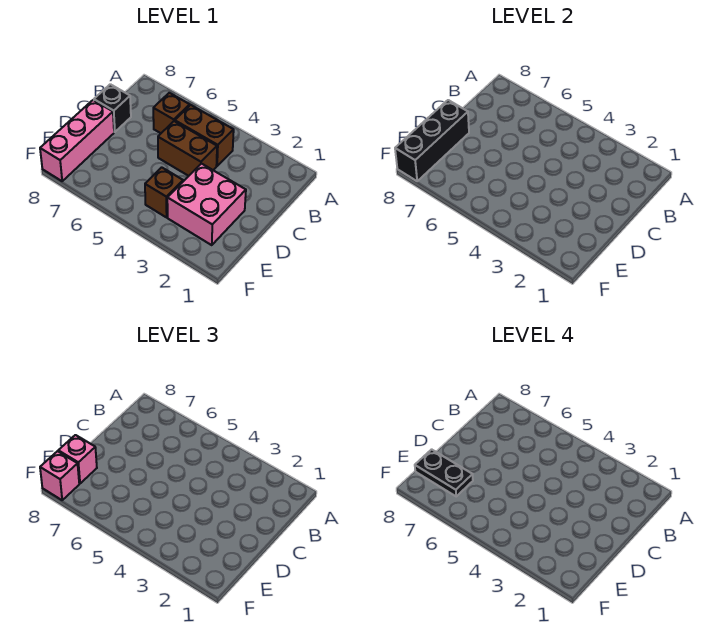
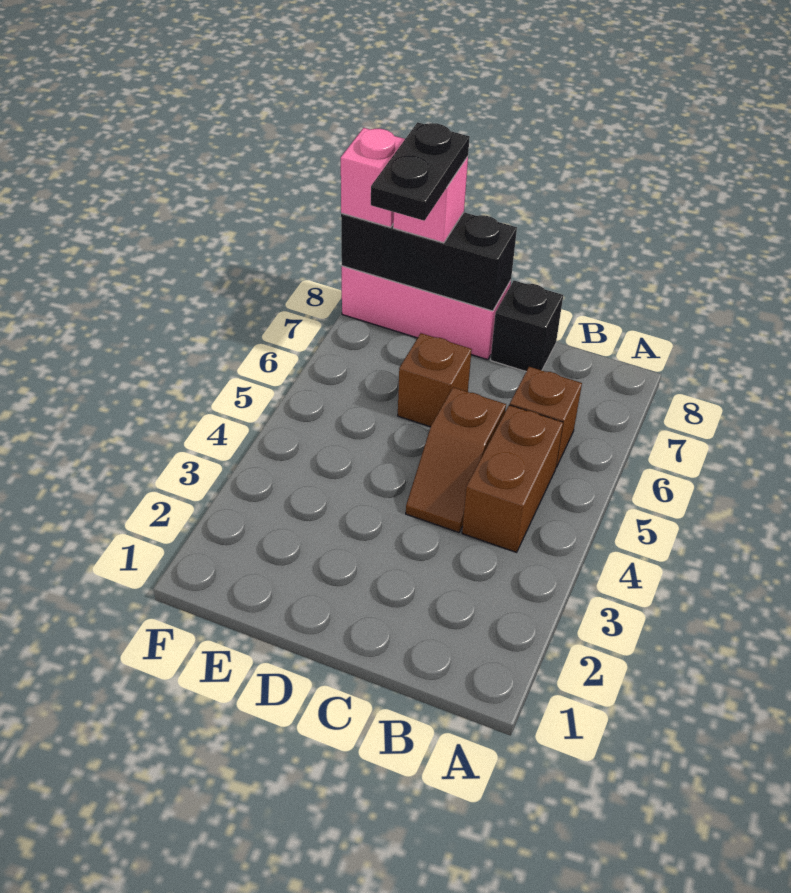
brown 1x2 brick [158,121,217,176] -> brown 1x2 slope [406,387,506,532]
pink 2x2 brick [167,164,246,245] -> none
brown 1x1 brick [145,167,183,217] -> brown 1x1 brick moved to [398,333,472,427]

